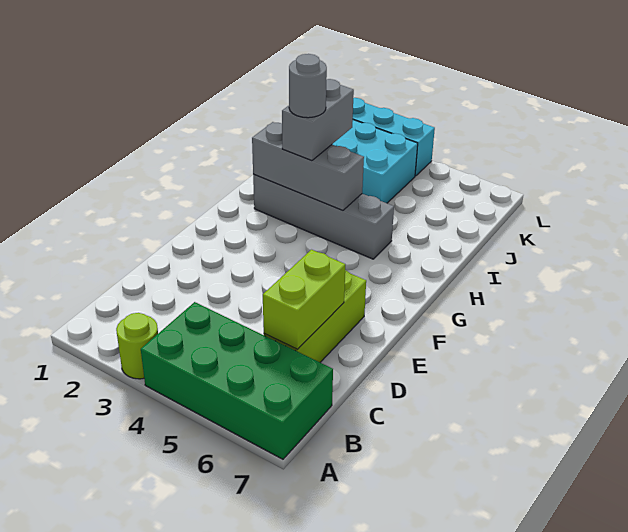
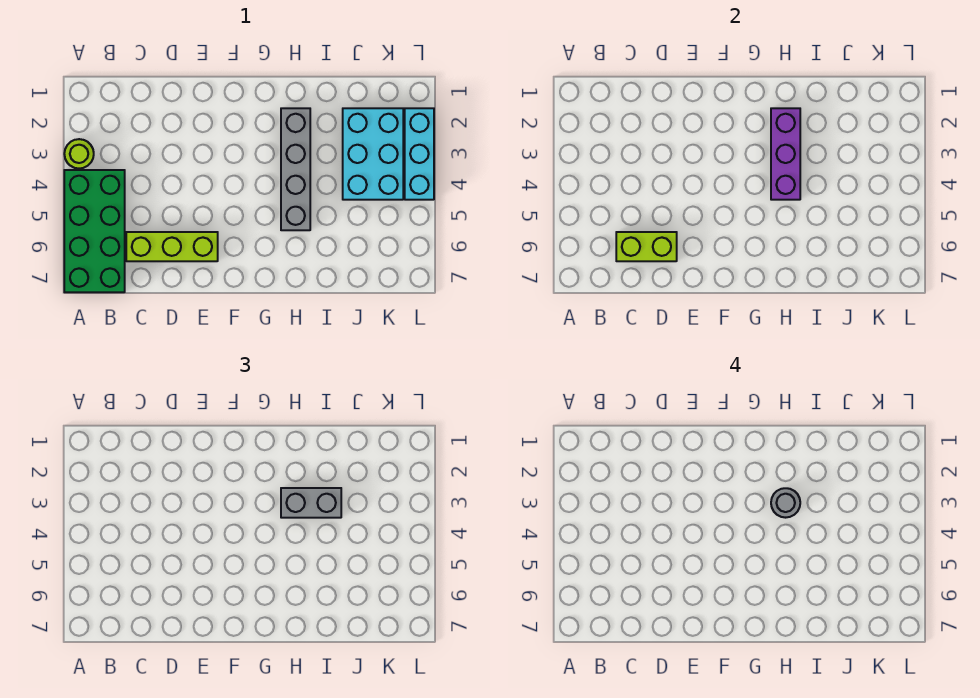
grey 1x3 brick [252,122,364,211] -> purple 1x3 brick [771,108,800,200]

